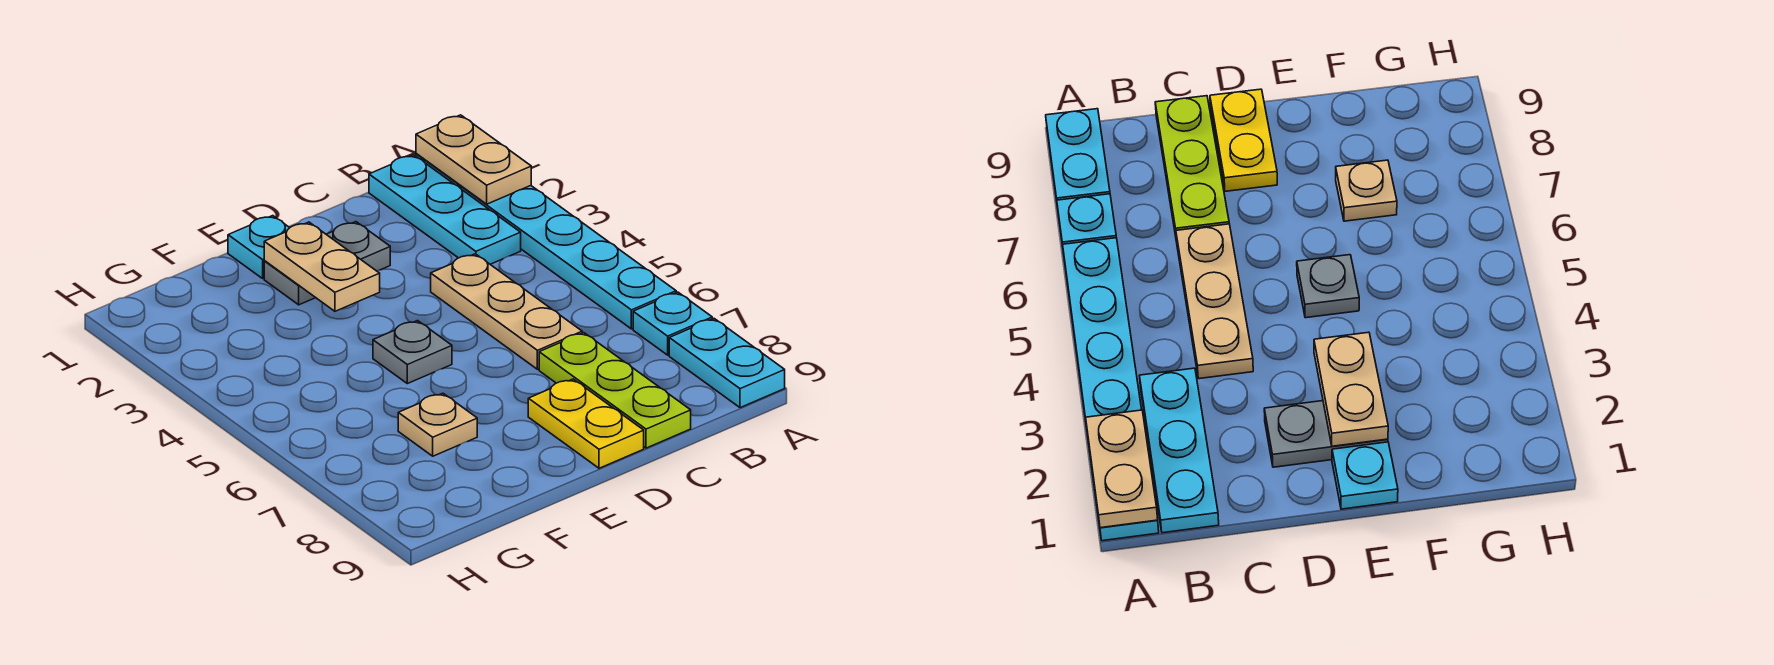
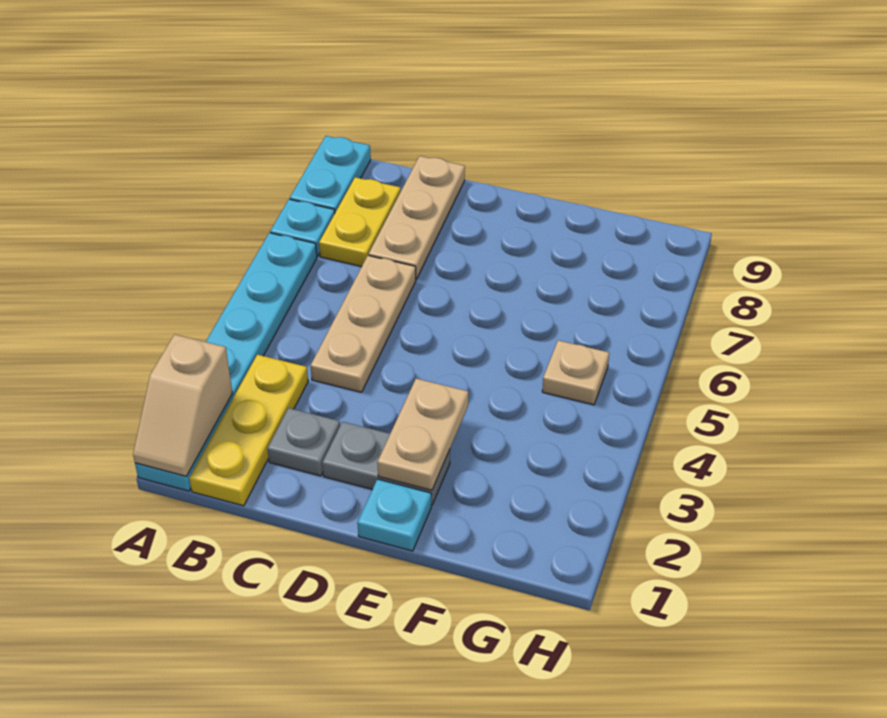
tan 1x2 plate [416,115,531,204] -> tan 1x2 slope [133,334,232,476]
cyan 1x3 plate [369,155,521,264] -> yellow 1x3 plate [189,355,308,506]
lime 1x3 plate [539,333,691,448] -> tan 1x3 plate [369,156,465,279]
yellow 1x2 plate [528,379,644,468] -> yellow 1x2 plate moved to [319,177,401,267]
grey 1x1 plate [373,321,452,384] -> grey 1x1 plate moved to [267,408,340,476]
tan 1x1 plate [398,393,477,456] -> tan 1x1 plate moved to [542,340,609,405]

